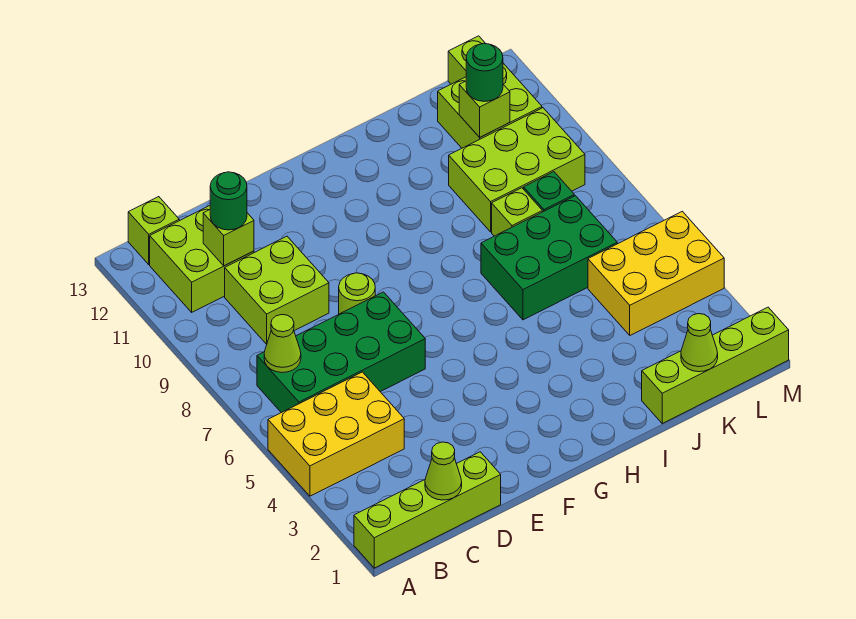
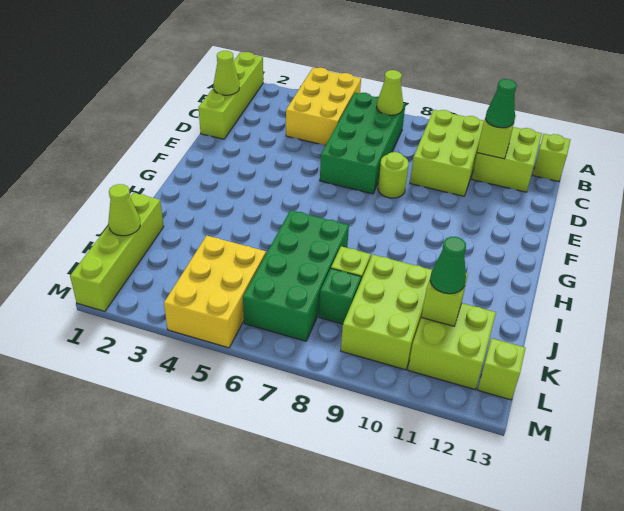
lime 2x2 brick [225,236,329,344] -> lime 2x3 brick [410,110,484,196]
green 1x1 round brick [210,172,247,230] -> green 1x1 cone [486,79,517,128]
green 2x3 brick [481,196,617,320] -> green 2x4 brick [243,210,349,341]
green 1x1 round brick [466,43,503,101] -> green 1x1 cone [430,237,466,294]

